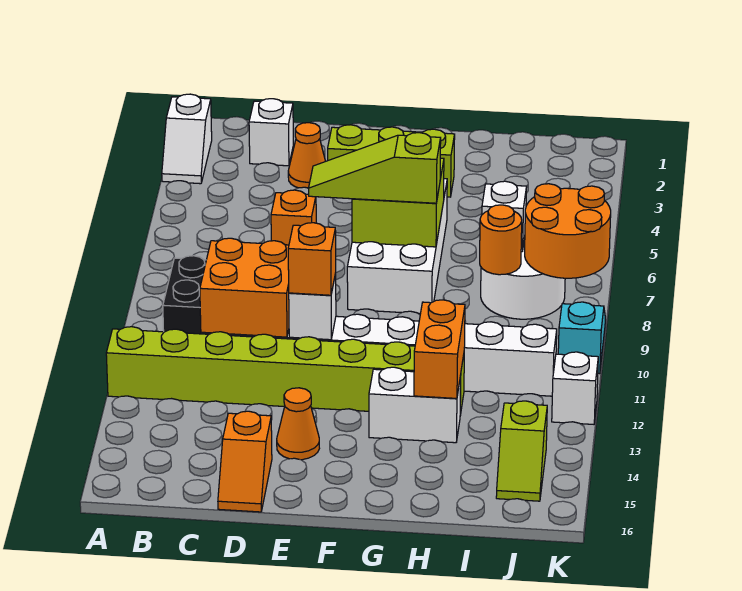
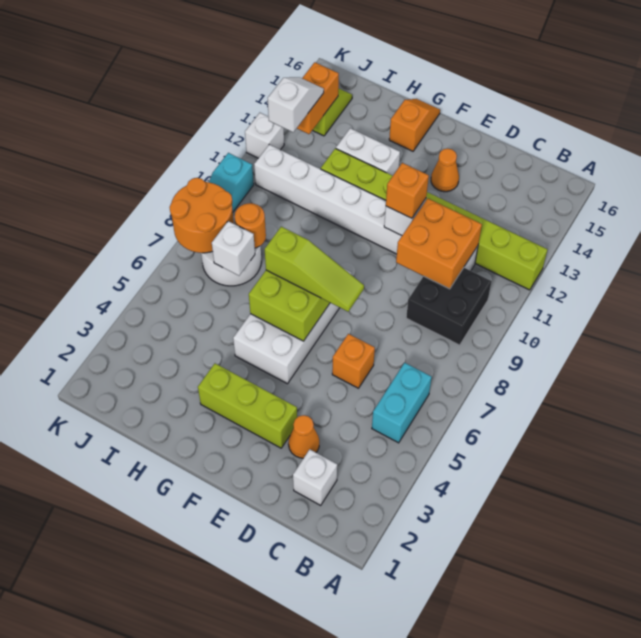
white 1x2 slope [162,94,212,184] -> white 1x2 slope moved to [268,77,324,132]
none -> cyan 1x2 brick [372,363,432,443]
orange 1x2 slope [218,411,272,512] -> orange 1x2 slope moved to [389,99,440,151]
orange 1x2 brick [414,300,465,398] -> orange 1x2 brick moved to [297,62,339,134]

